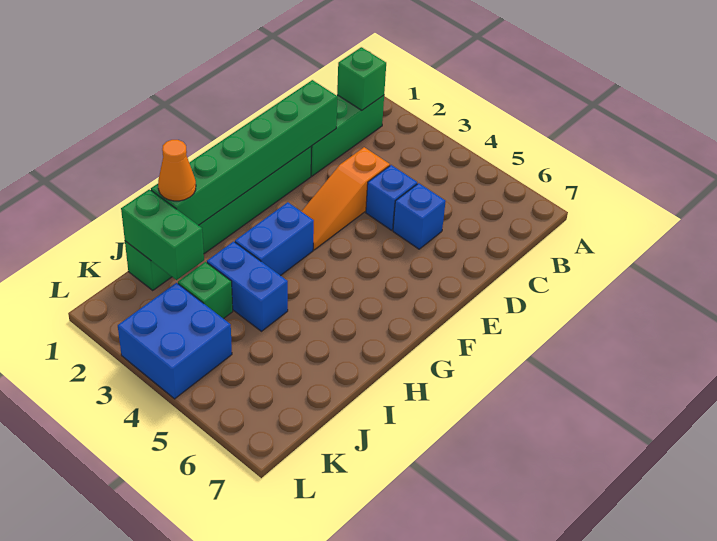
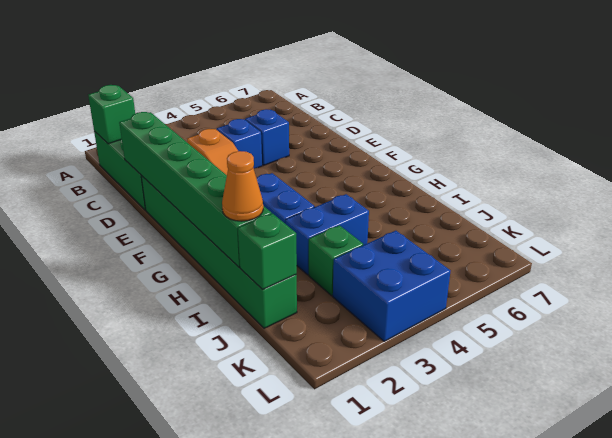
green 1x2 brick [121,189,204,280] -> green 1x1 brick [238,213,297,290]

